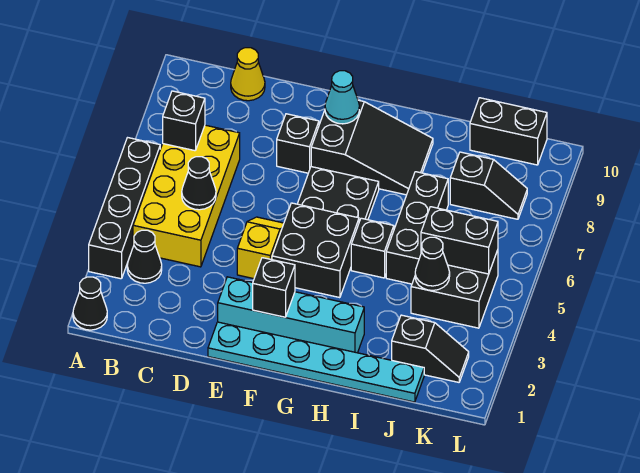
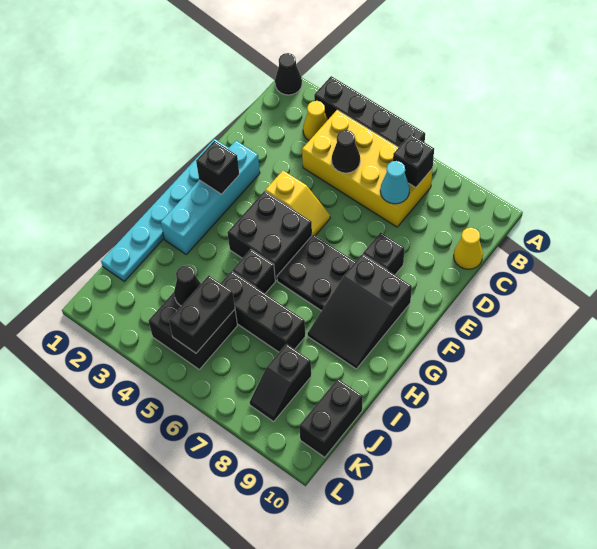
black 1x1 cone [127,230,162,283] -> yellow 1x1 cone [303,101,328,140]
cyan 1x1 cone [325,71,359,124] -> cyan 1x1 cone moved to [380,161,410,204]
black 1x2 slope [392,315,469,382] -> none

